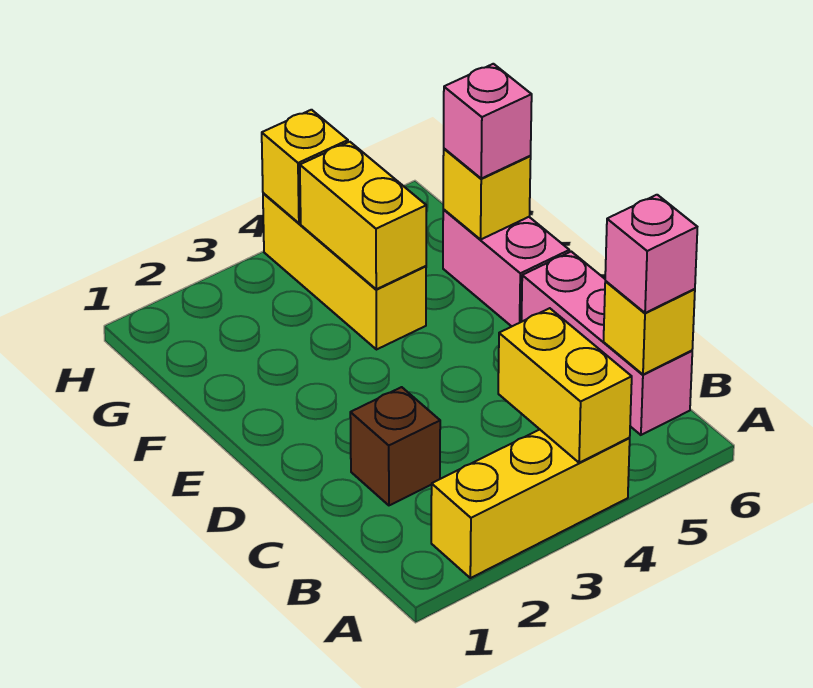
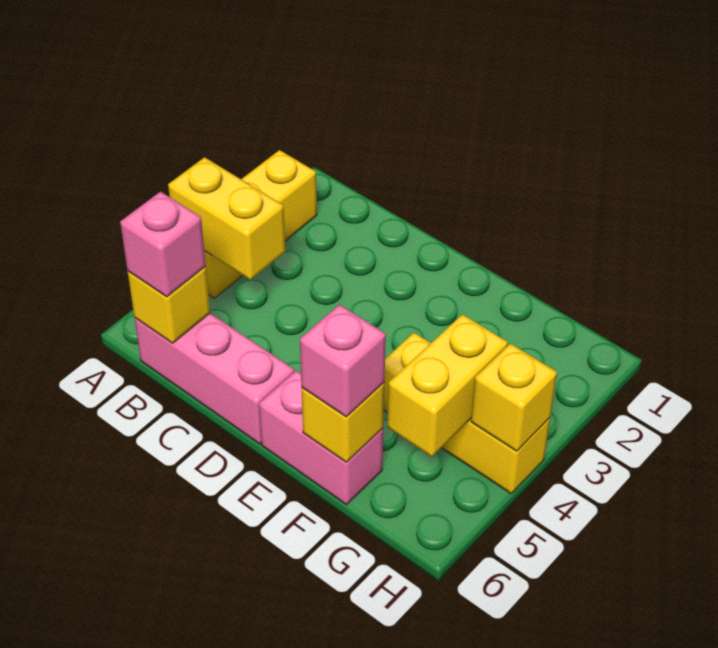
brown 1x1 brick [350,387,440,505] -> none
yellow 1x2 brick [300,142,426,289] -> yellow 1x2 brick turned to [387,314,508,457]

